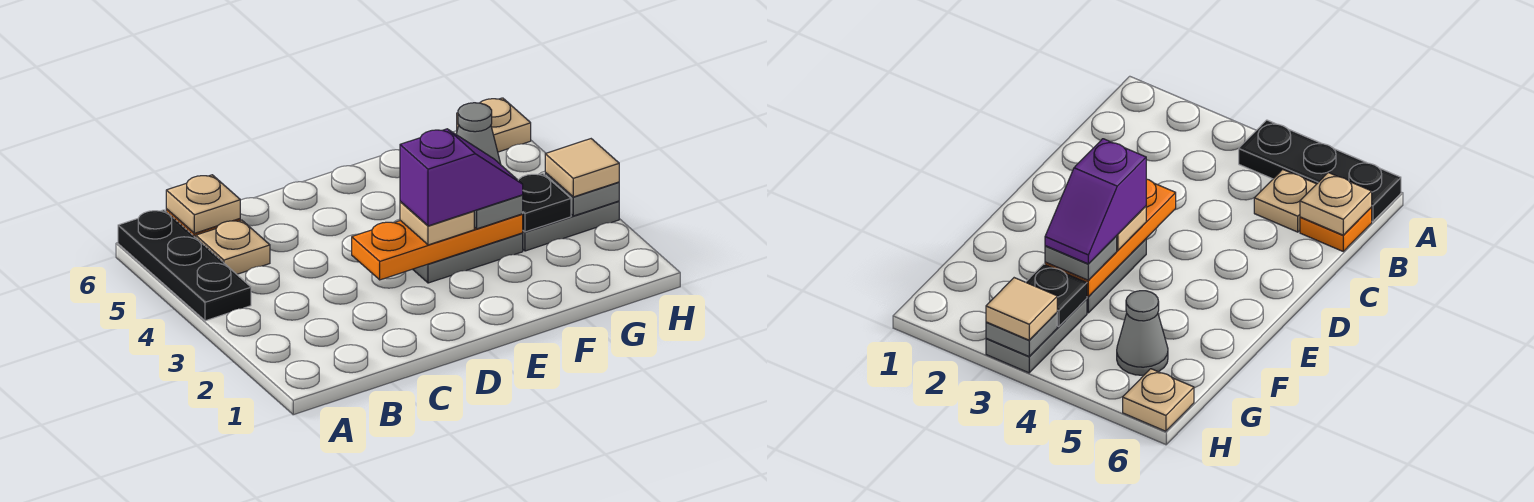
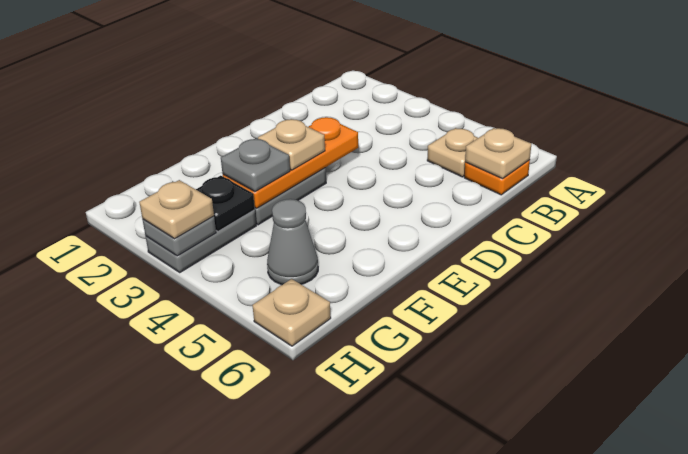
black 1x3 plate [118,210,251,321] -> none
purple 1x2 slope [400,129,523,226] -> none
tan 1x1 tile [545,139,619,197] -> tan 1x1 plate [139,180,214,239]

